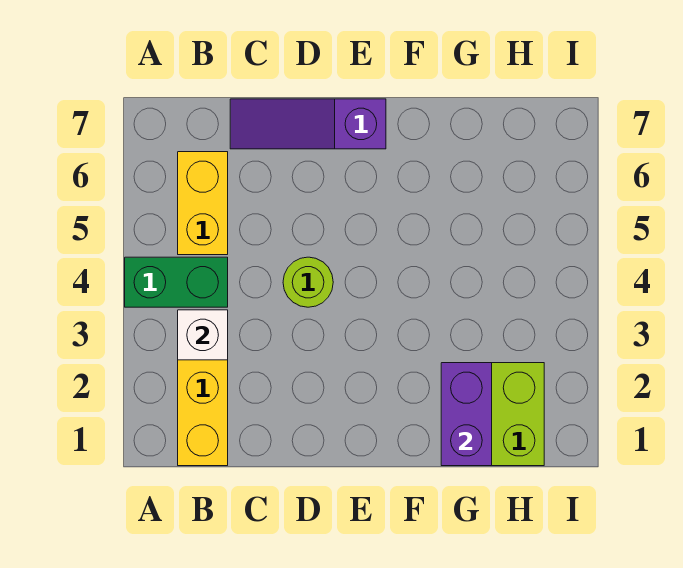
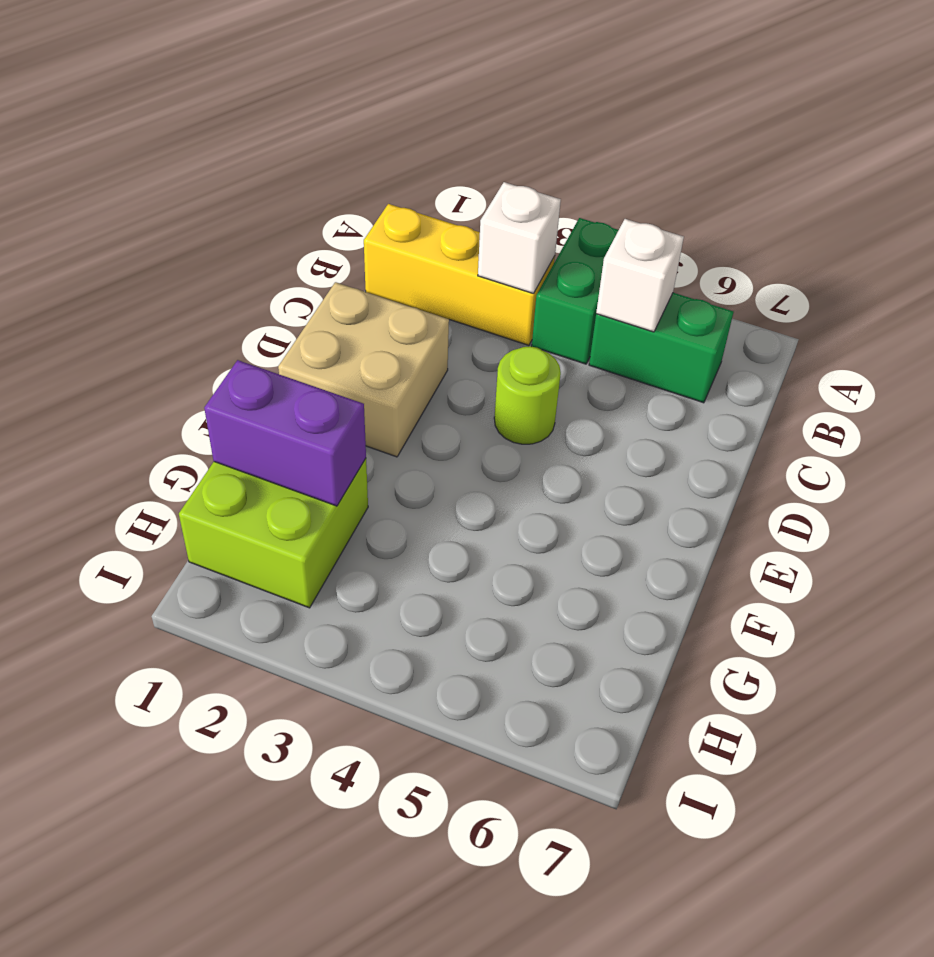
yellow 1x2 brick [178,152,228,255] -> green 1x2 brick [589,293,733,403]
none -> white 1x1 brick [596,219,684,332]
purple 1x3 slope [230,99,386,149] -> none
none -> tan 2x2 brick [278,282,449,457]

